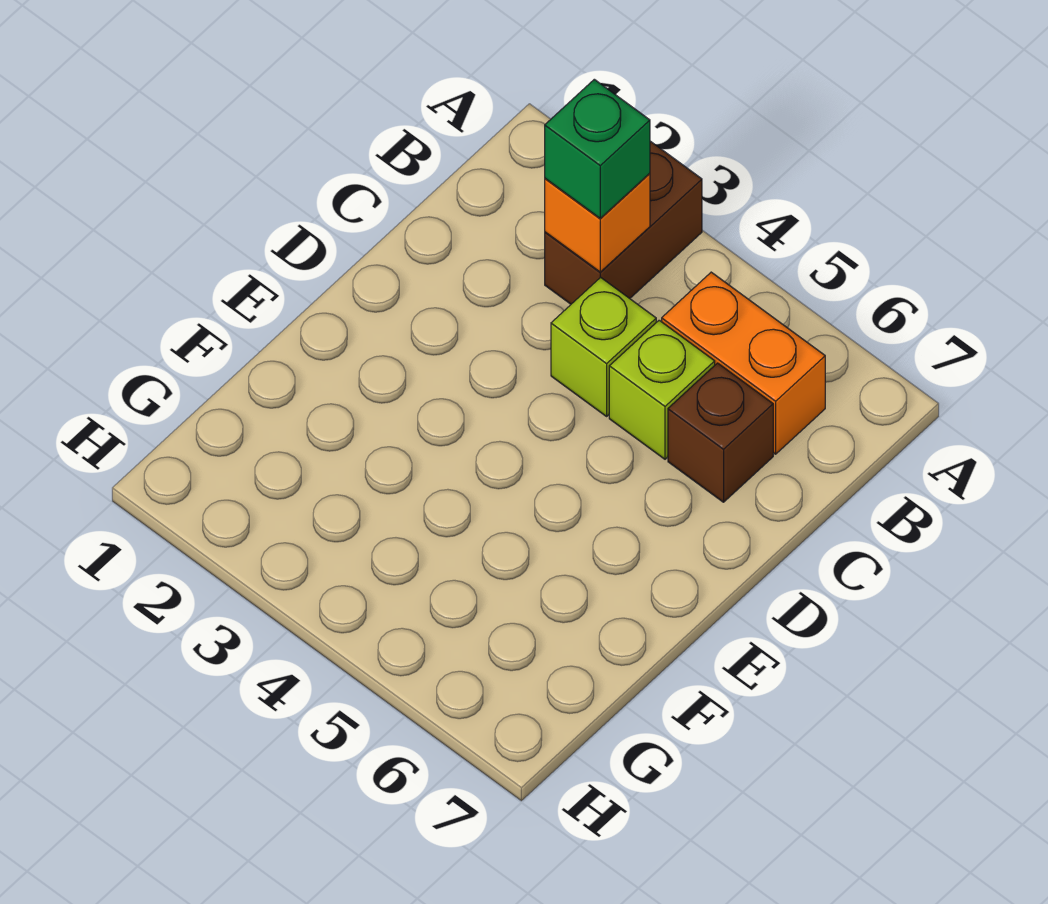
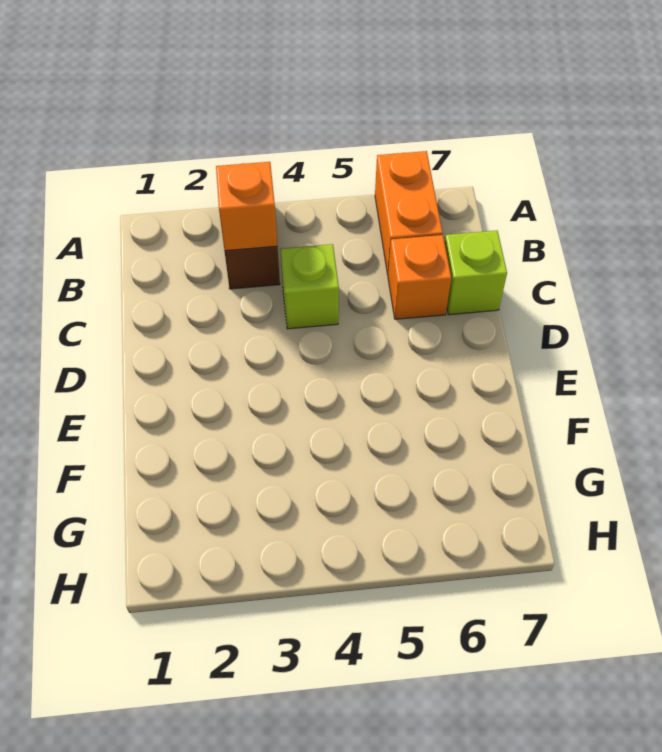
green 1x1 brick [545,79,650,218] -> none
orange 1x2 brick [662,272,825,454] -> orange 1x2 brick turned to [375,151,443,274]
lime 1x1 brick [609,320,715,459] -> lime 1x1 brick moved to [445,230,507,315]
brown 1x1 brick [668,363,773,502] -> orange 1x1 brick [388,235,451,319]

